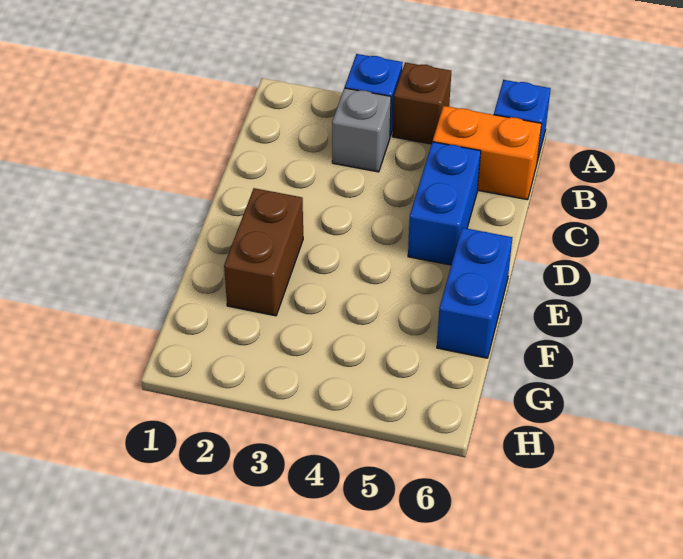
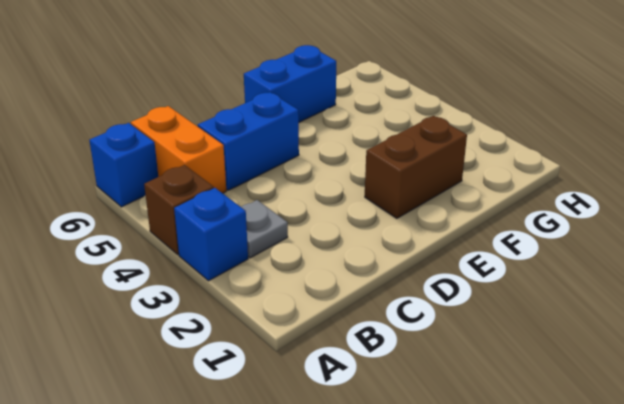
grey 1x1 brick [332,88,391,172] -> grey 1x1 plate [241,200,288,258]

